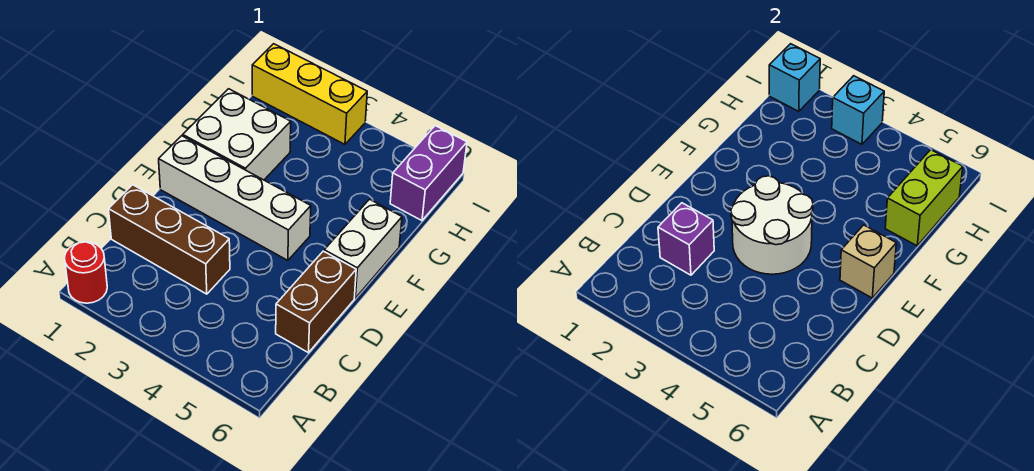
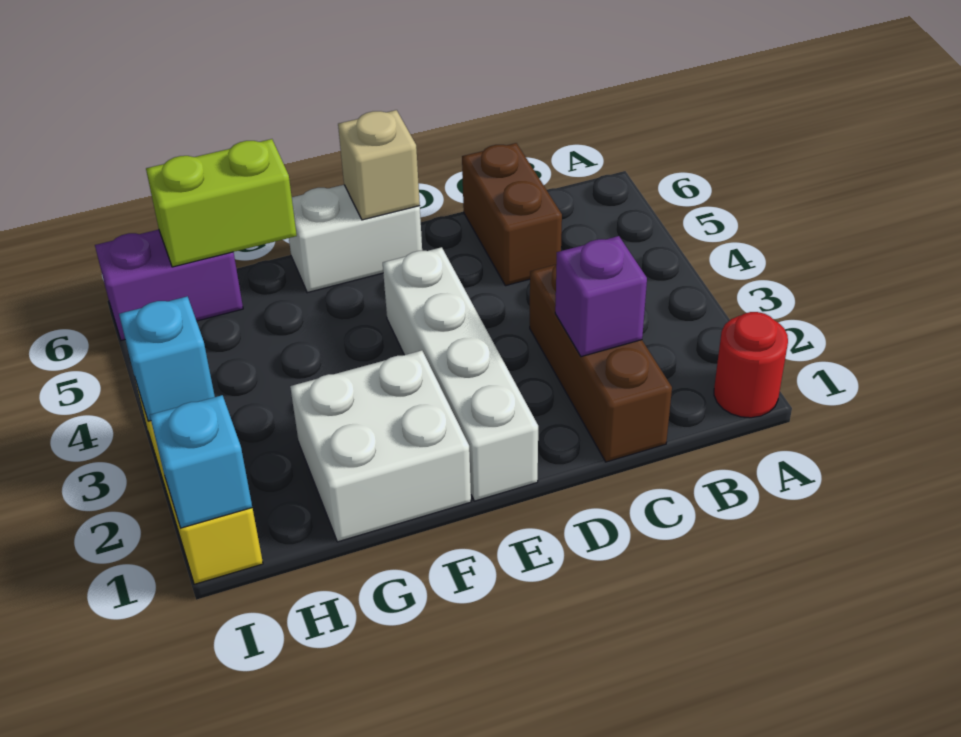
brown 1x2 brick [276,251,356,353] -> brown 1x2 brick turned to [462,143,562,286]
white 2x2 round brick [731,176,813,274] -> none

